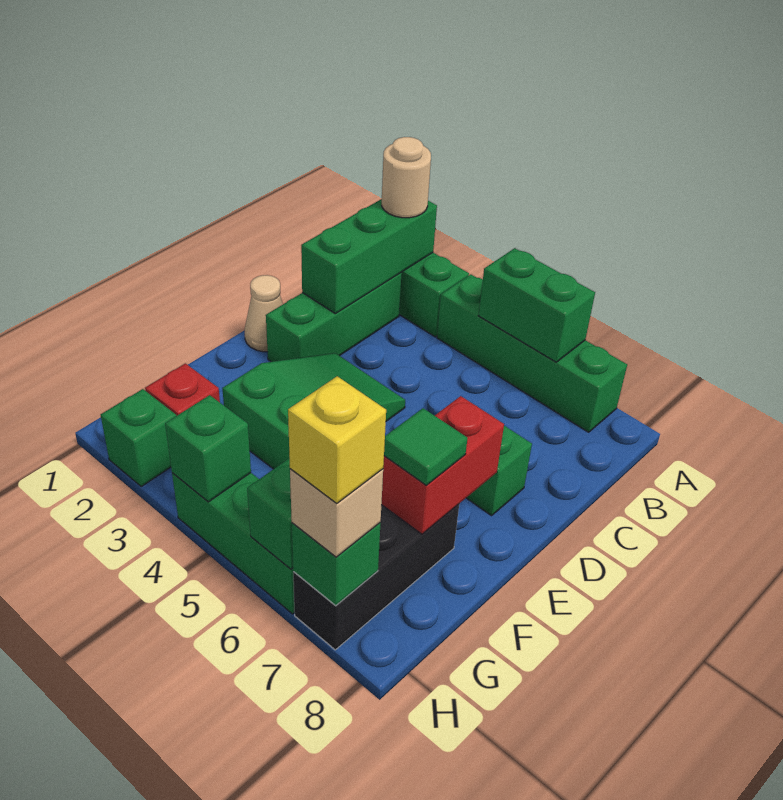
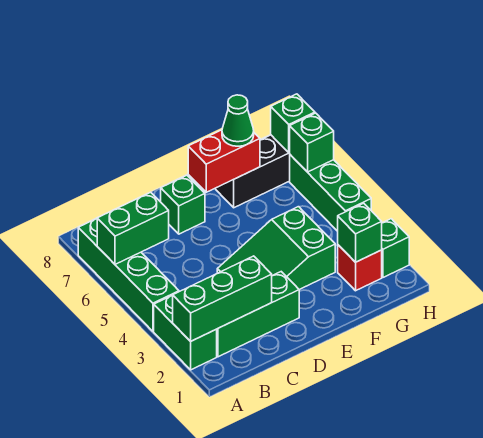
tan 1x1 round brick [382,137,431,218] -> none
green 1x2 brick [478,248,595,362] -> green 1x2 brick turned to [97,192,169,264]
tan 1x1 cone [245,275,283,352] -> none
green 1x1 tile [384,408,467,485] -> green 1x1 cone [222,95,254,146]
green 1x1 brick [165,395,251,502] -> green 1x1 brick moved to [338,203,382,262]
tan 1x1 brick [290,469,383,557] -> none
yellow 1x1 brick [288,376,386,503] -> none

